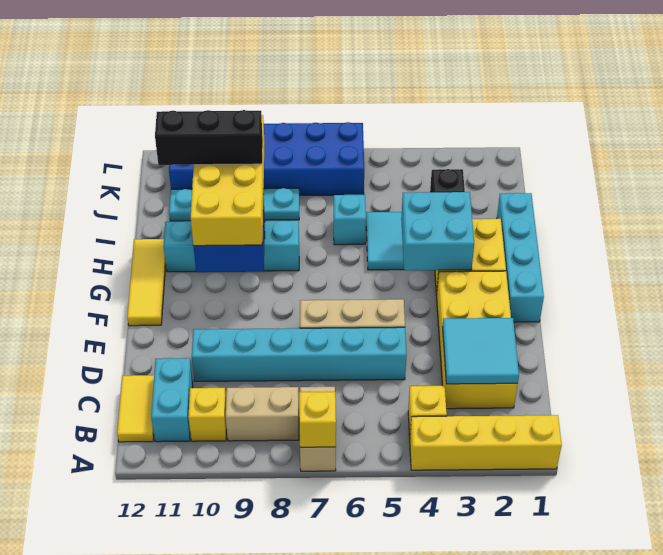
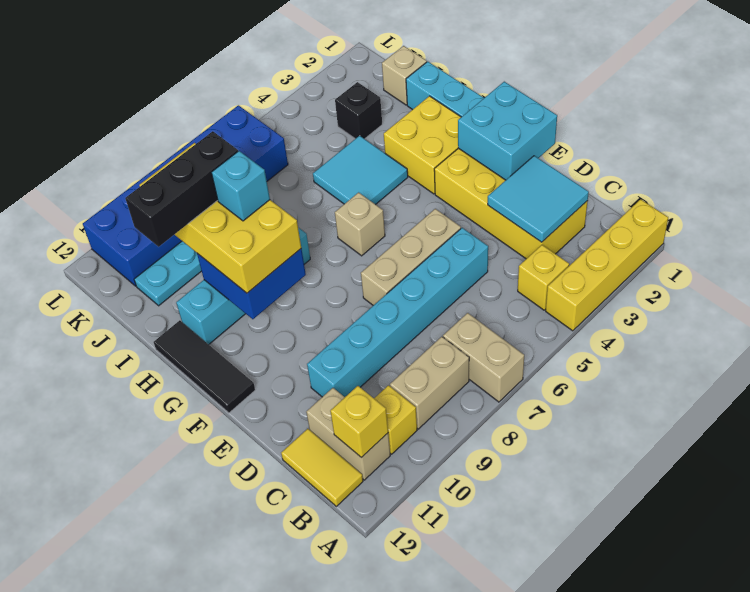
yellow 1x1 brick [299,392,336,447] -> yellow 1x1 brick moved to [330,386,388,458]
cyan 1x2 brick [151,358,193,442] -> tan 1x2 brick [306,388,390,480]
yellow 1x3 tile [127,239,166,326] -> black 1x3 tile [154,320,255,413]
cyan 2x2 brick [401,192,474,270] -> cyan 2x2 brick moved to [458,82,557,180]
none -> tan 1x1 brick [335,192,385,256]
cyan 1x1 brick [334,195,366,245] -> cyan 1x1 brick moved to [211,151,270,221]
none -> tan 1x1 brick [382,46,427,105]

